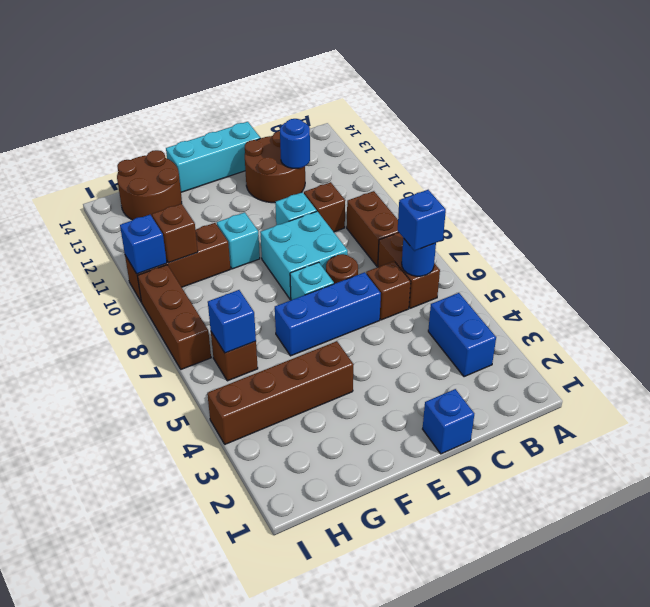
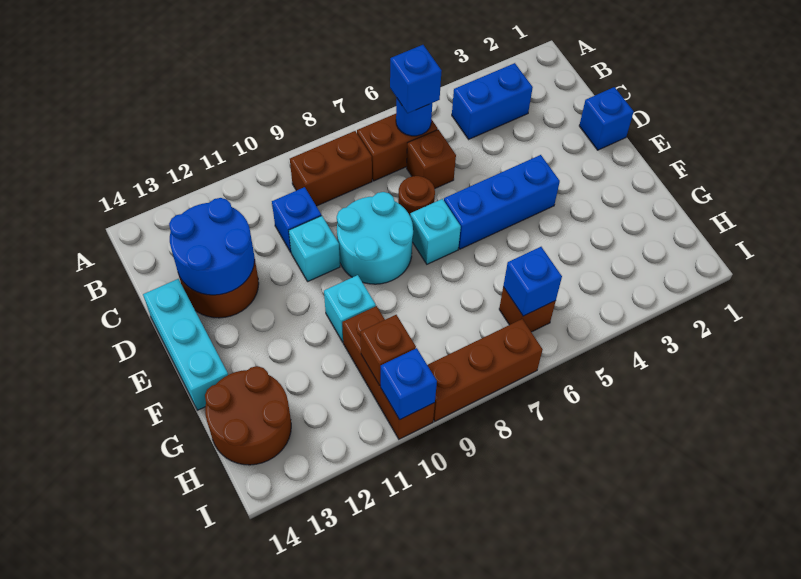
brown 1x1 brick [304,182,345,232] -> blue 1x1 brick [272,187,322,252]
blue 1x1 round brick [280,119,310,168] -> blue 2x2 round brick [169,198,255,295]
blue 1x3 brick [275,272,381,356] -> blue 1x3 brick turned to [444,155,560,249]
cyan 2x2 brick [260,211,348,299] -> cyan 2x2 round brick [337,192,413,284]
brown 1x4 brick [207,341,354,444] -> none

